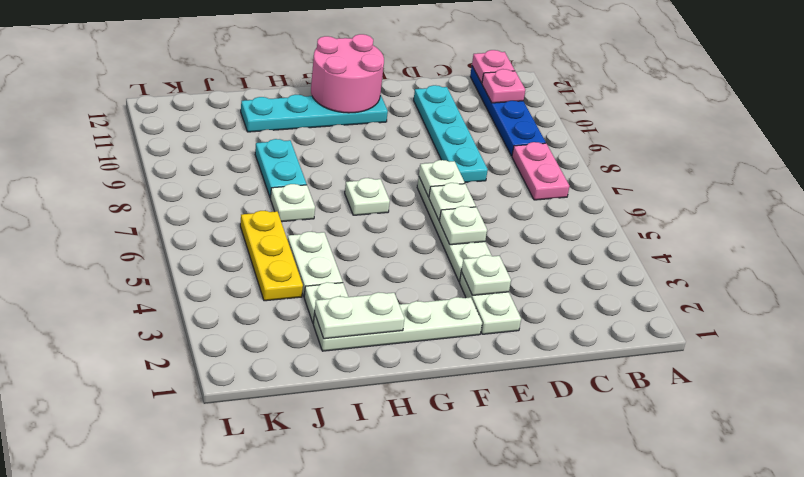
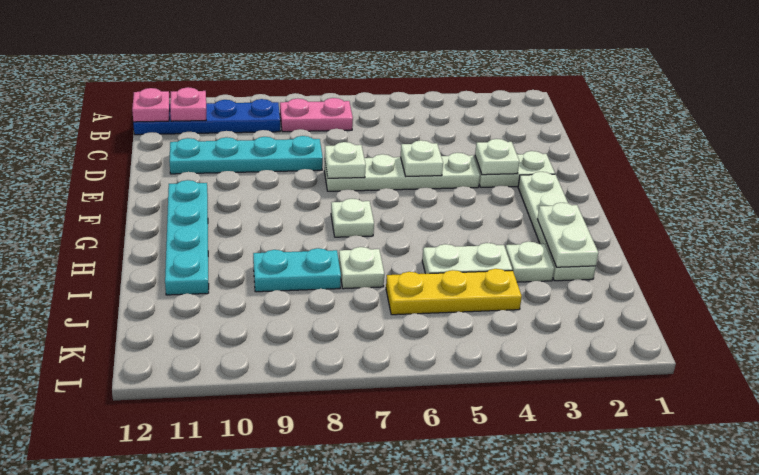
white 1x1 plate [429,183,476,221] -> none
pink 2x2 round brick [311,34,384,113] -> none

